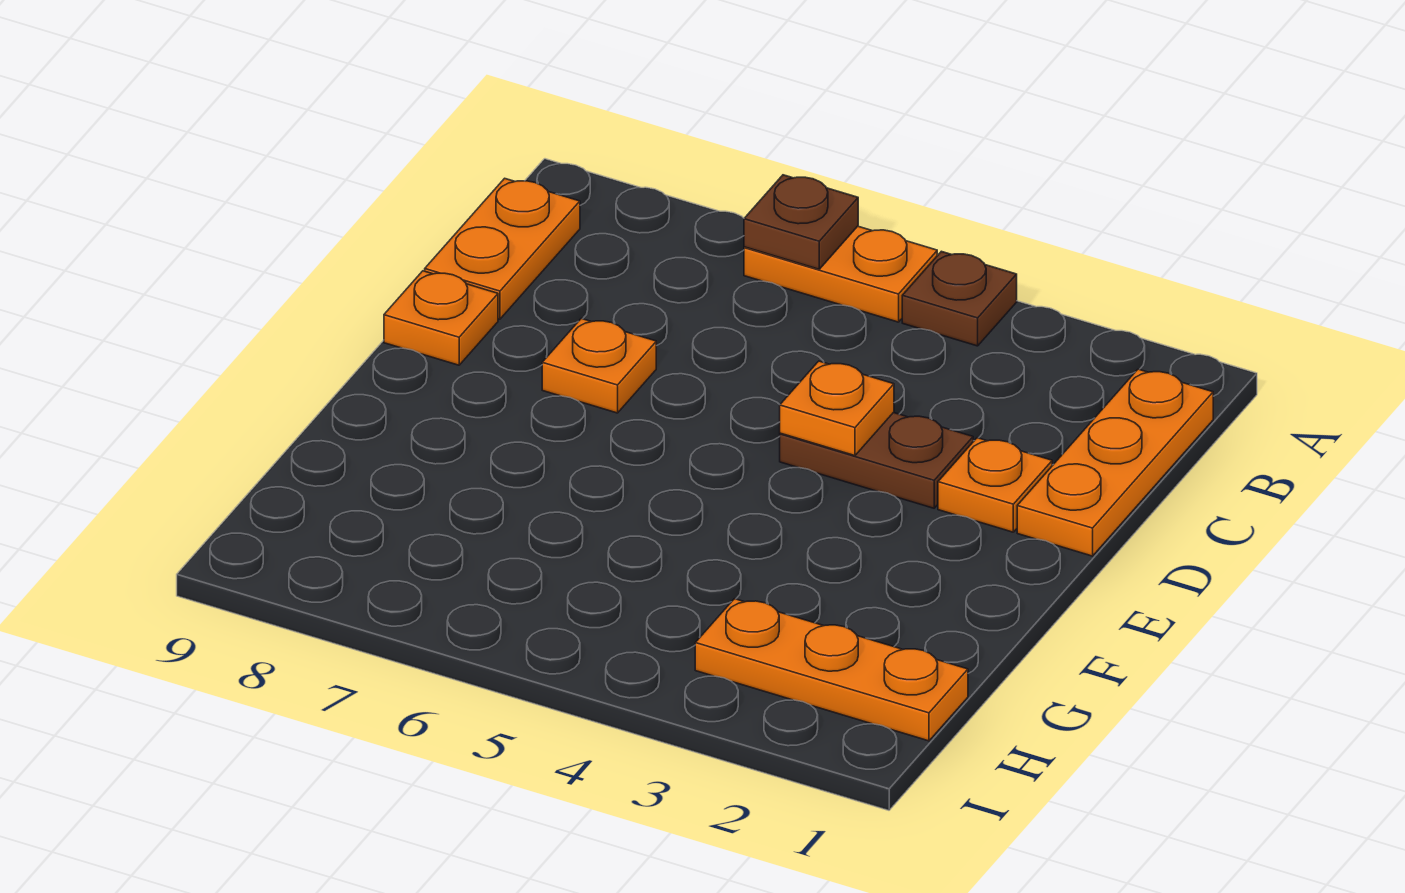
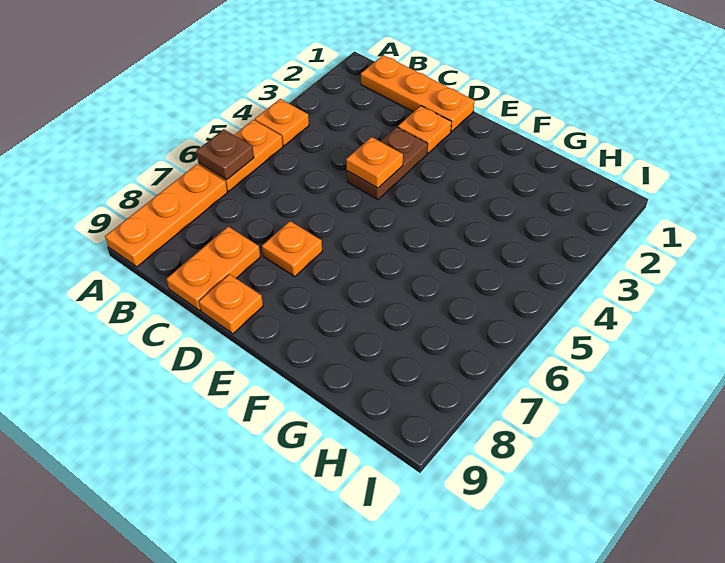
brown 1x1 plate [902,251,1017,346] -> orange 1x1 plate [255,99,309,146]
orange 1x2 plate [425,178,580,319] -> orange 1x2 plate turned to [167,227,260,311]
orange 1x3 plate [695,599,968,741] -> orange 1x3 plate moved to [105,164,227,267]

